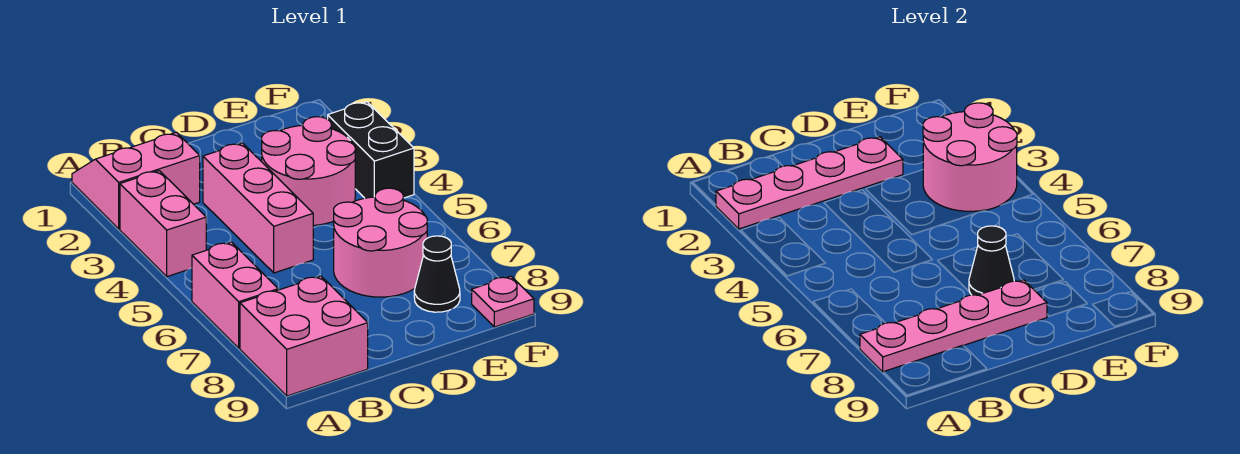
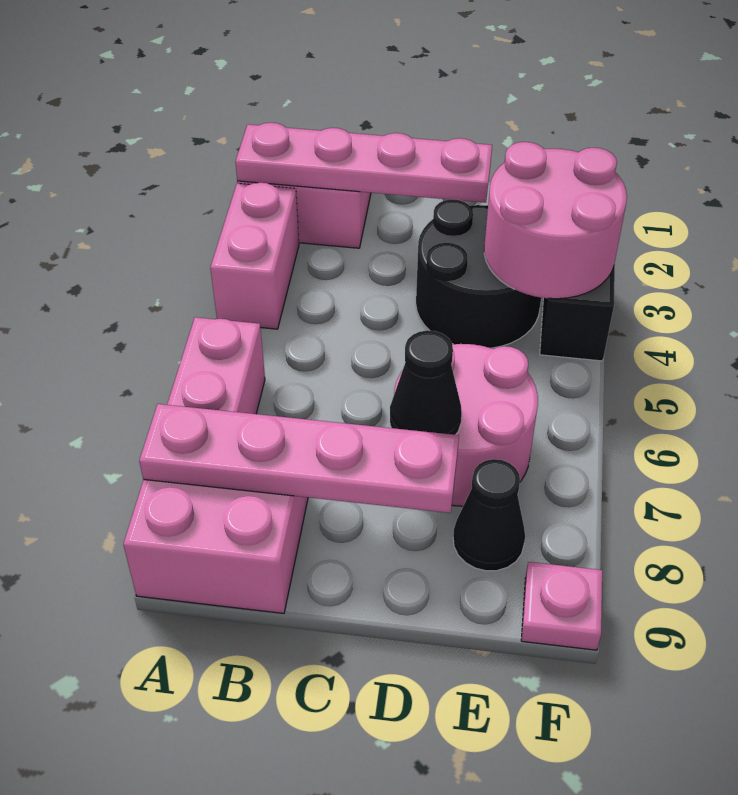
pink 1x3 brick [203,143,313,273] -> none
pink 2x2 round brick [262,117,355,225] -> black 2x2 round brick [416,199,541,348]

